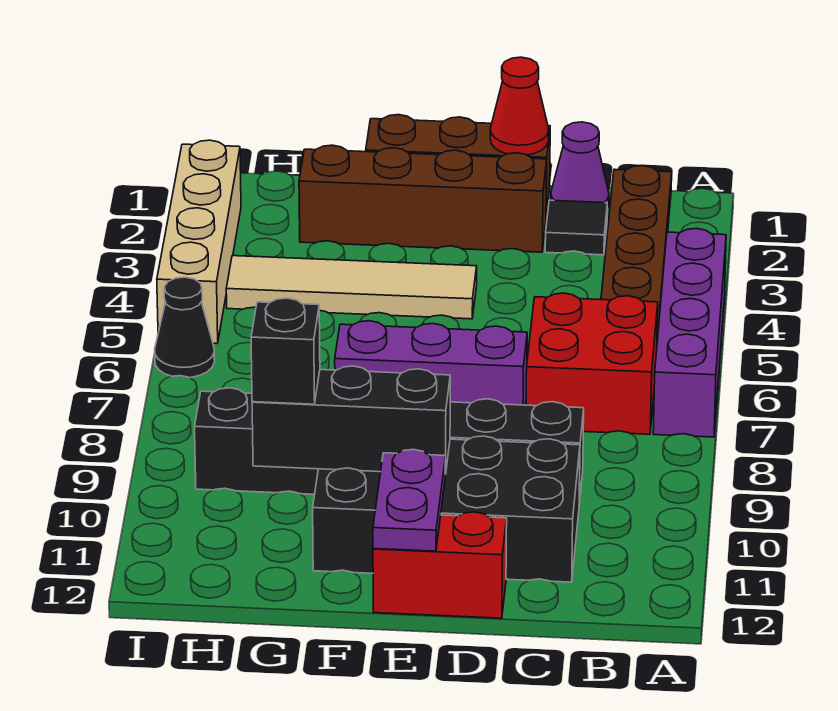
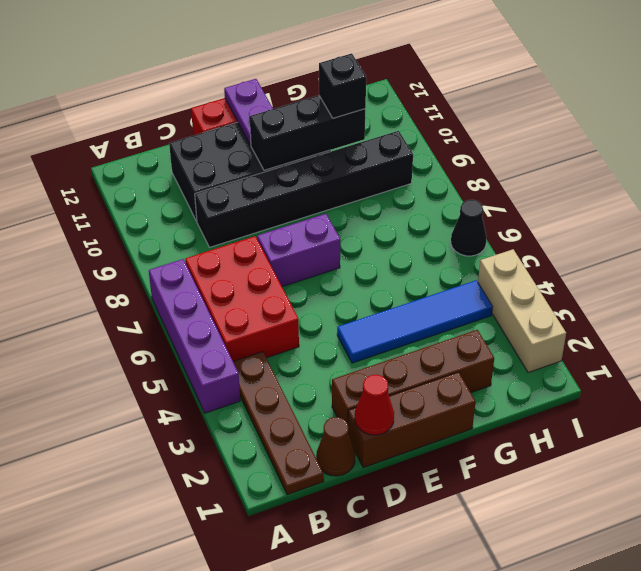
red 2x2 brick [526,293,658,434] -> red 2x3 brick [185,236,299,361]
purple 1x1 cone [551,122,609,208] -> brown 1x1 cone [316,417,355,476]
black 1x1 tile [545,200,607,255] -> none
purple 1x3 brick [335,321,527,405] -> purple 1x2 brick [257,214,340,287]
tan 1x4 tile [226,256,477,319] -> blue 1x4 tile [337,280,493,363]
tan 1x4 brick [157,140,241,344] -> tan 1x3 brick [478,249,566,373]

